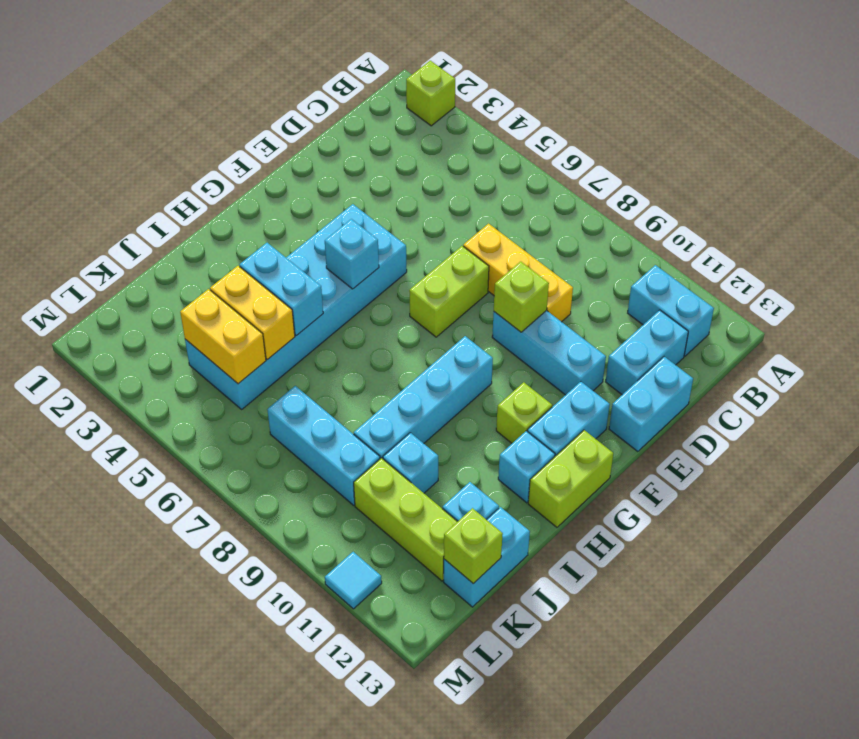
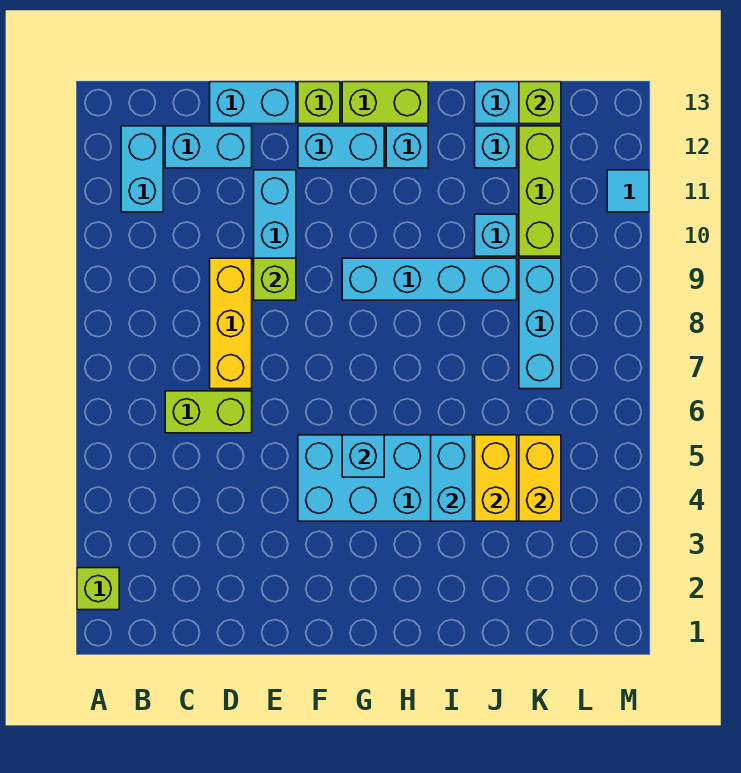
lime 1x2 brick [409,246,489,337] -> lime 1x2 brick moved to [165,391,252,433]
lime 1x1 brick [496,382,552,443] -> lime 1x1 brick moved to [298,82,340,124]

